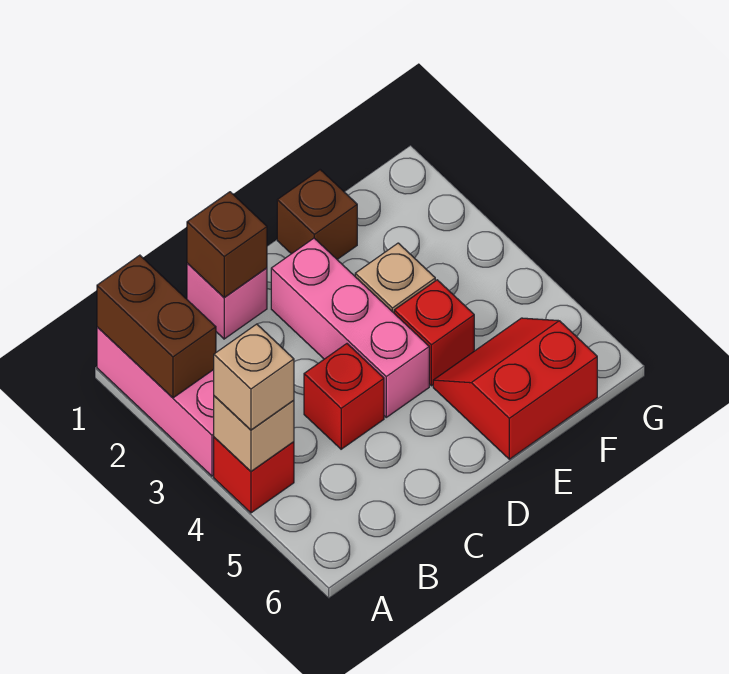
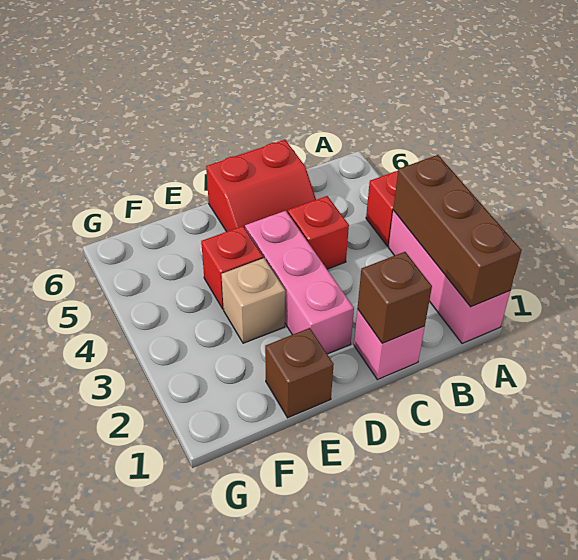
brown 1x2 brick [97,255,216,398] -> brown 1x3 brick [393,155,522,307]
tan 1x1 brick [214,396,294,471] -> none
tan 1x1 brick [214,324,294,430] -> none
red 2x2 slope [433,318,597,459] -> red 2x2 slope moved to [206,140,316,232]

